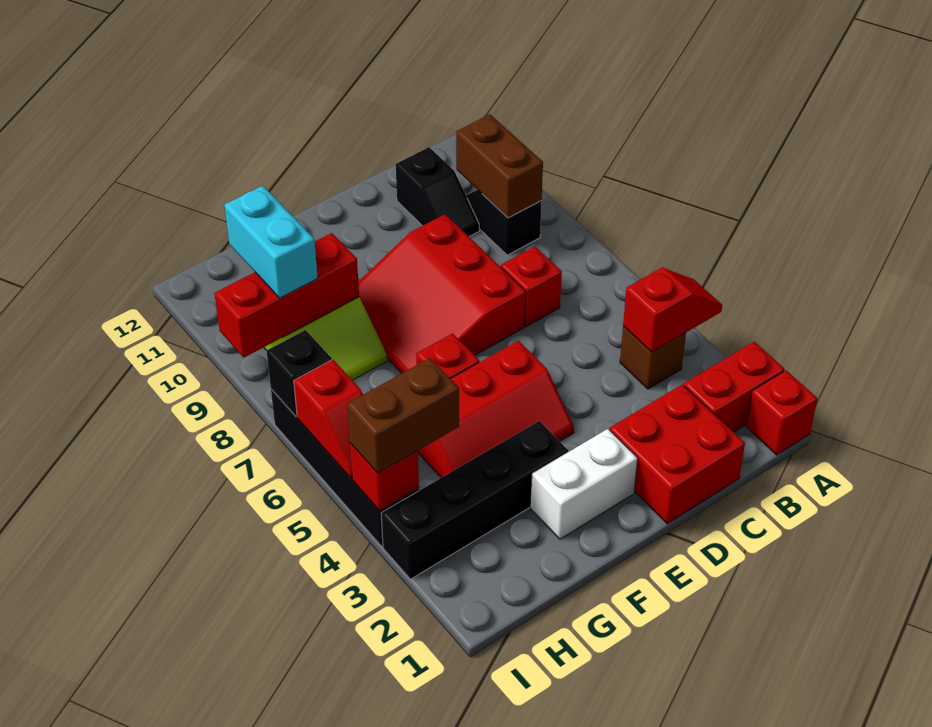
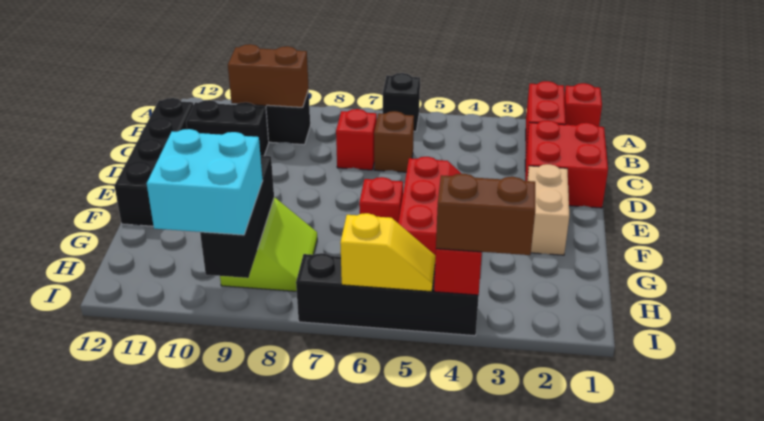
red 1x2 slope [623,268,722,352] -> none
brown 1x1 brick [620,326,686,389] -> brown 1x1 brick moved to [374,111,414,172]
black 1x2 slope [396,147,479,237] -> black 1x2 brick [186,100,269,156]
red 3x3 slope [358,214,526,373] -> none
white 1x2 brick [531,429,638,539] -> tan 1x2 brick [527,164,569,255]
black 1x4 brick [381,421,568,579] -> black 1x4 brick moved to [114,98,193,226]
red 1x3 brick [214,233,359,357] -> black 1x3 brick [200,156,274,278]
brown 1x2 brick [347,358,459,473] -> brown 1x2 brick turned to [436,174,535,255]
cyan 1x2 brick [225,186,318,298] -> cyan 2x2 brick [147,129,263,235]
red 1x2 slope [294,360,363,478] -> yellow 1x2 slope [340,213,435,292]
black 1x1 brick [267,330,332,417] -> black 1x1 brick moved to [383,73,420,131]

